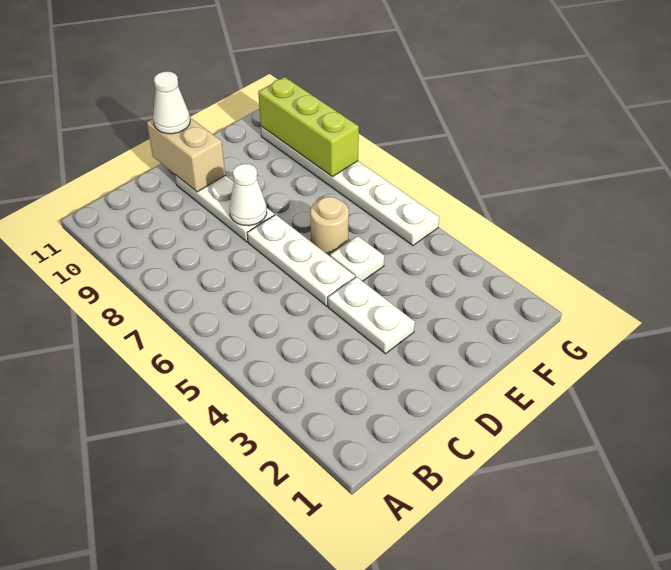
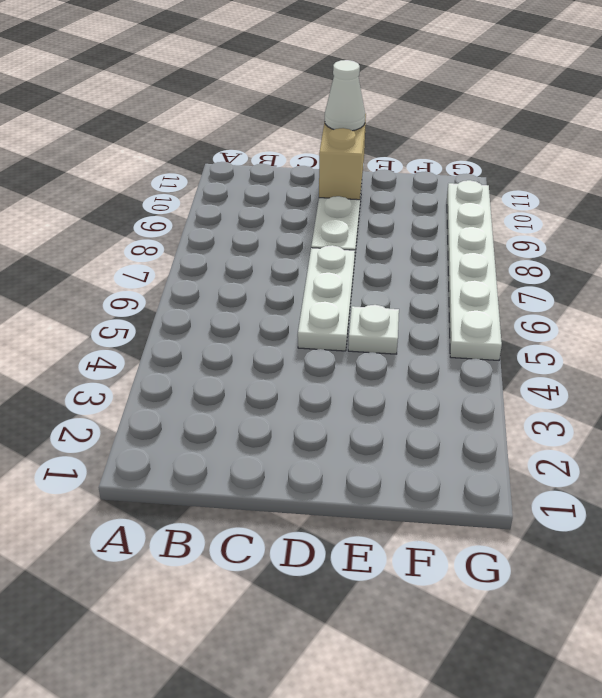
white 1x2 plate [328,277,415,354] -> none
white 1x1 cone [229,164,267,226] -> none
tan 1x1 round brick [310,197,349,256] -> none
lime 1x3 brick [258,77,359,177] -> none

